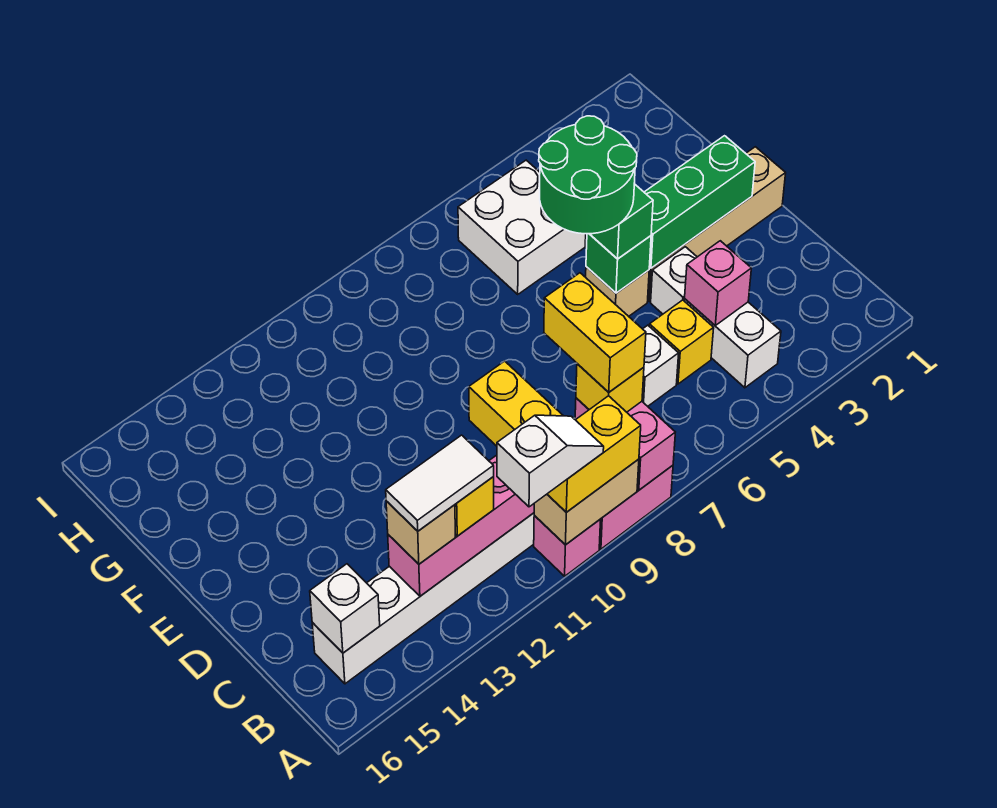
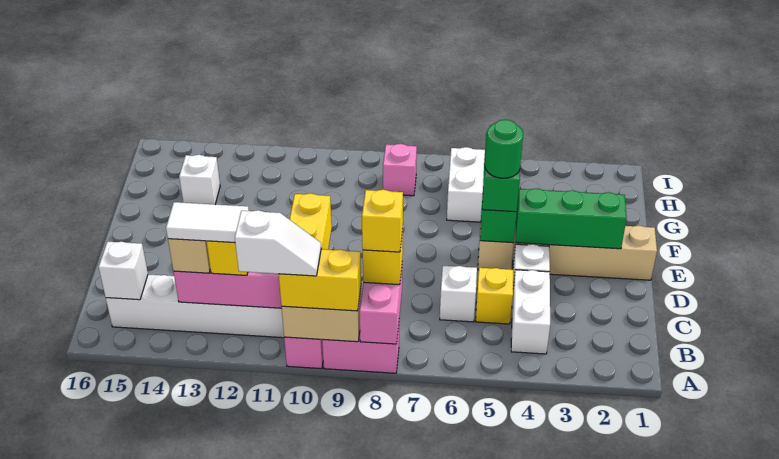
yellow 1x2 brick [544,273,646,392] -> yellow 1x1 brick [362,190,403,252]
pink 1x1 brick [685,241,751,325] -> pink 1x1 brick moved to [383,144,417,196]
green 2x2 round brick [539,116,637,234] -> green 1x1 round brick [485,120,523,178]
none -> white 1x1 brick [179,155,220,204]

